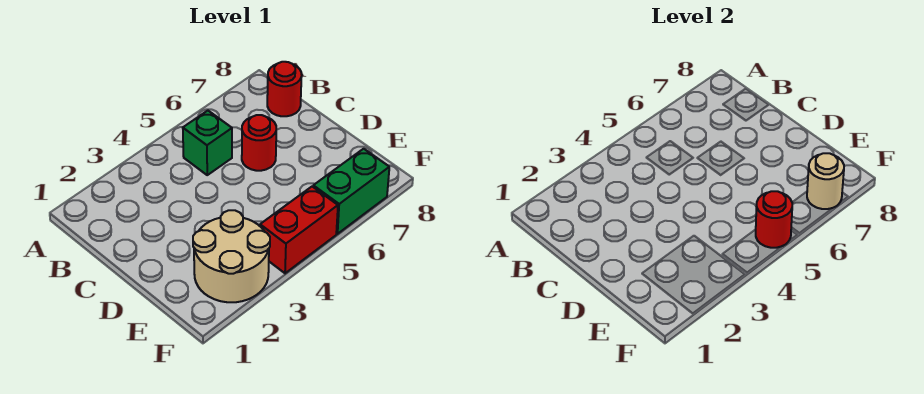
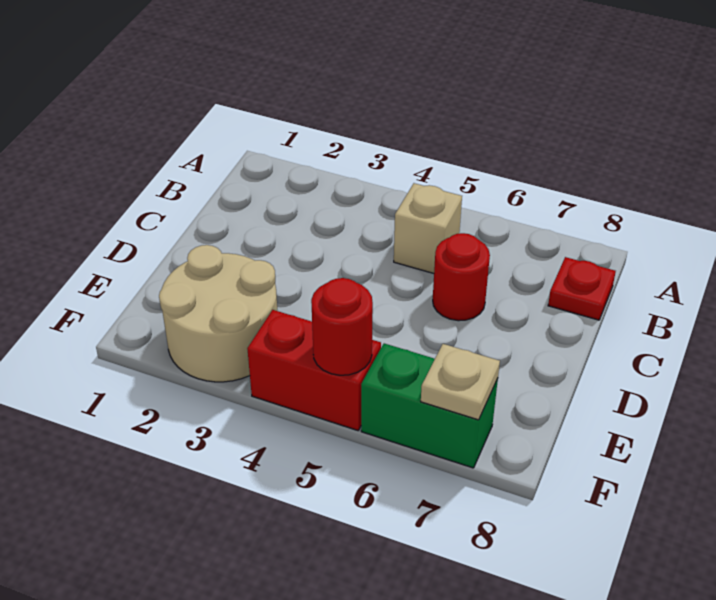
green 1x1 brick [183,111,232,175] -> tan 1x1 brick [394,183,462,273]
red 1x1 round brick [267,62,302,116] -> red 1x1 plate [548,257,616,320]
tan 1x1 round brick [807,153,844,209] -> tan 1x1 plate [421,344,500,420]

